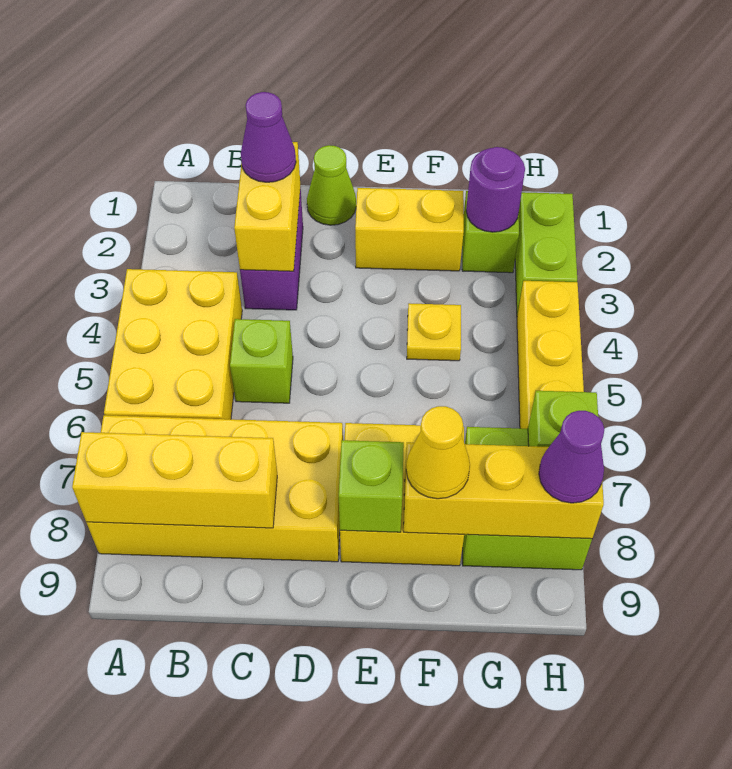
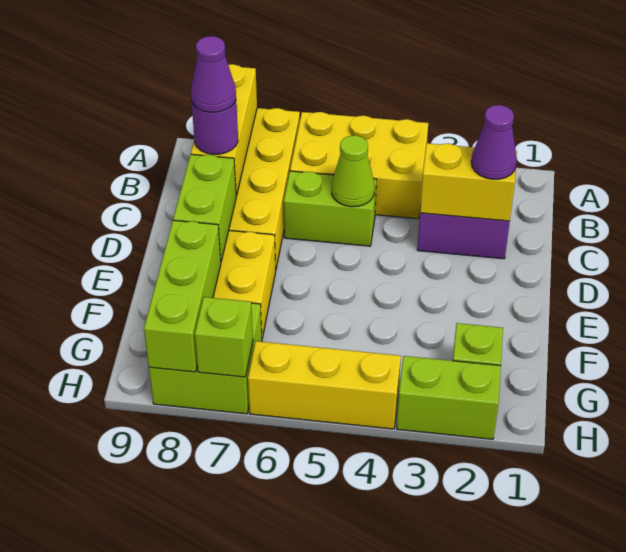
lime 1x1 brick [230,319,293,403] -> lime 1x2 brick [284,171,377,246]
lime 1x1 cone [307,145,356,225] -> lime 1x1 cone moved to [332,135,375,207]
yellow 1x2 brick [355,188,464,271] -> none
lime 1x1 brick [339,440,404,532] -> lime 1x2 brick [173,154,236,261]
yellow 1x1 plate [407,303,461,361] -> none
yellow 1x3 brick [404,442,604,539] -> lime 1x3 brick [144,220,221,372]
yellow 1x1 cone [406,406,470,499] -> none
purple 1x1 round brick [466,147,525,232] -> purple 1x1 round brick moved to [191,100,238,154]
purple 1x1 cone [539,411,604,503] -> purple 1x1 cone moved to [191,36,236,112]

